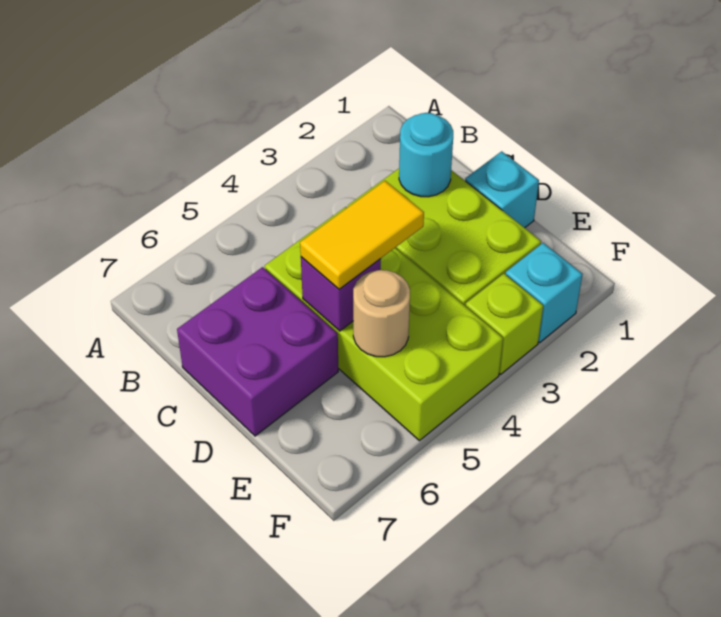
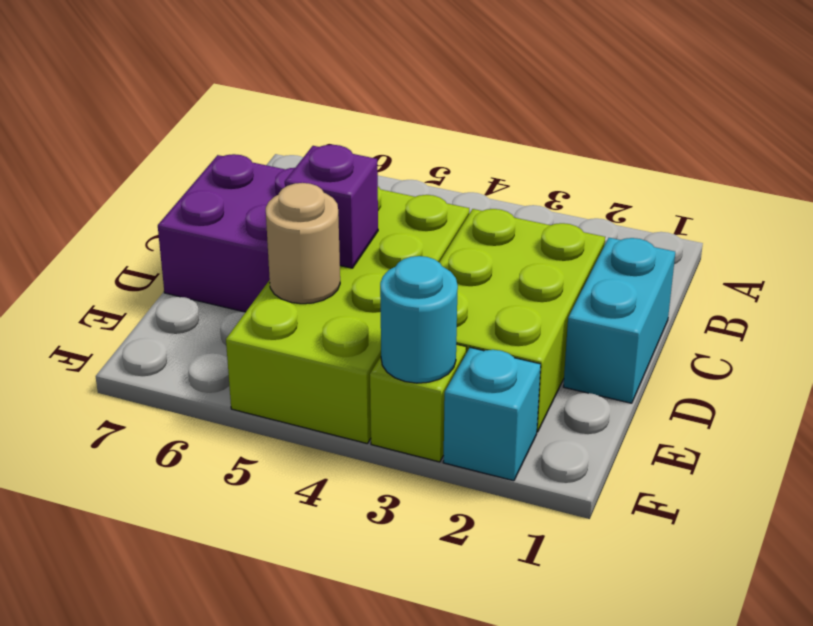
cyan 1x1 round brick [399,113,453,197] -> cyan 1x1 round brick moved to [380,256,458,383]
cyan 1x1 brick [465,151,539,228] -> cyan 1x2 brick [563,238,675,403]
yellow 1x2 tile [300,181,424,289] -> none

